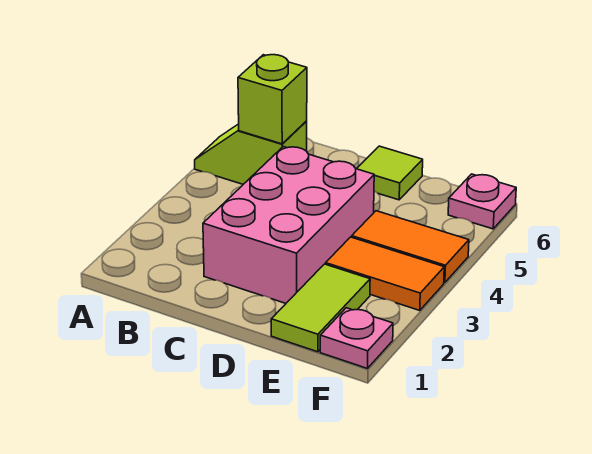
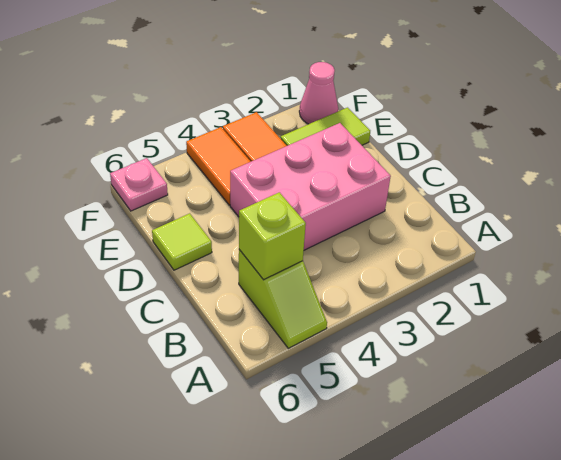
pink 1x1 plate [320,308,393,369] -> pink 1x1 cone [299,62,338,124]

